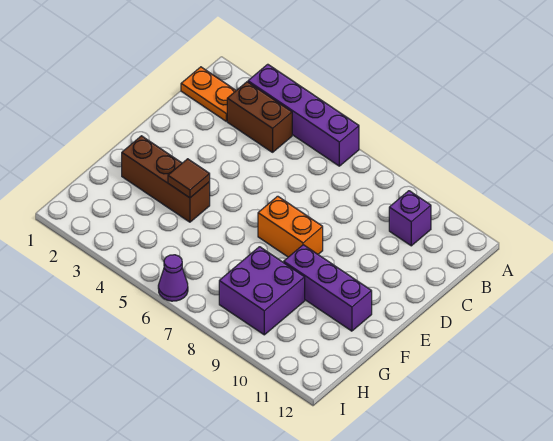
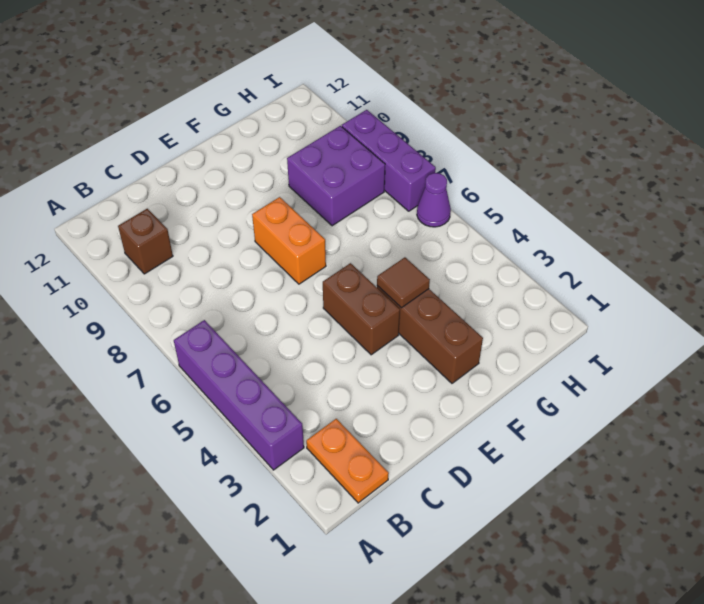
brown 1x2 brick [227,82,292,152] -> brown 1x2 brick moved to [323,263,400,355]
purple 1x1 brick [389,191,431,246] -> brown 1x1 brick [118,209,173,274]
purple 1x3 brick [284,245,372,331] -> purple 1x3 brick moved to [342,110,436,211]

